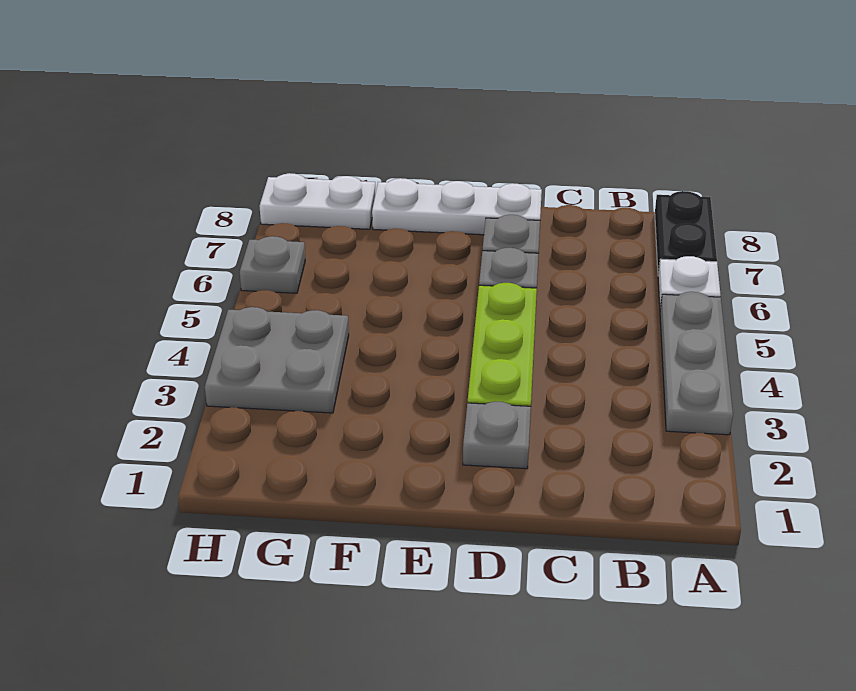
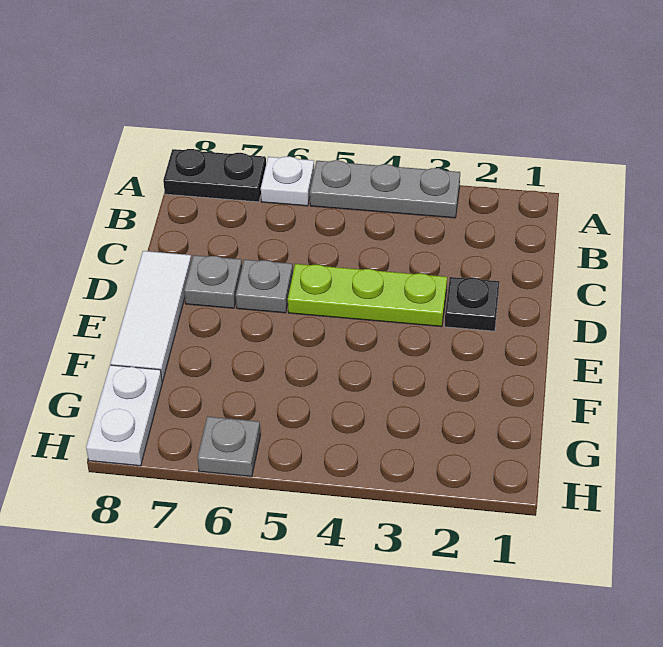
grey 1x1 plate [463,402,531,469] -> black 1x1 plate [445,277,499,331]
white 1x3 plate [372,178,542,235] -> white 1x3 tile [110,251,191,382]
grey 2x2 plate [205,307,349,413] -> none

